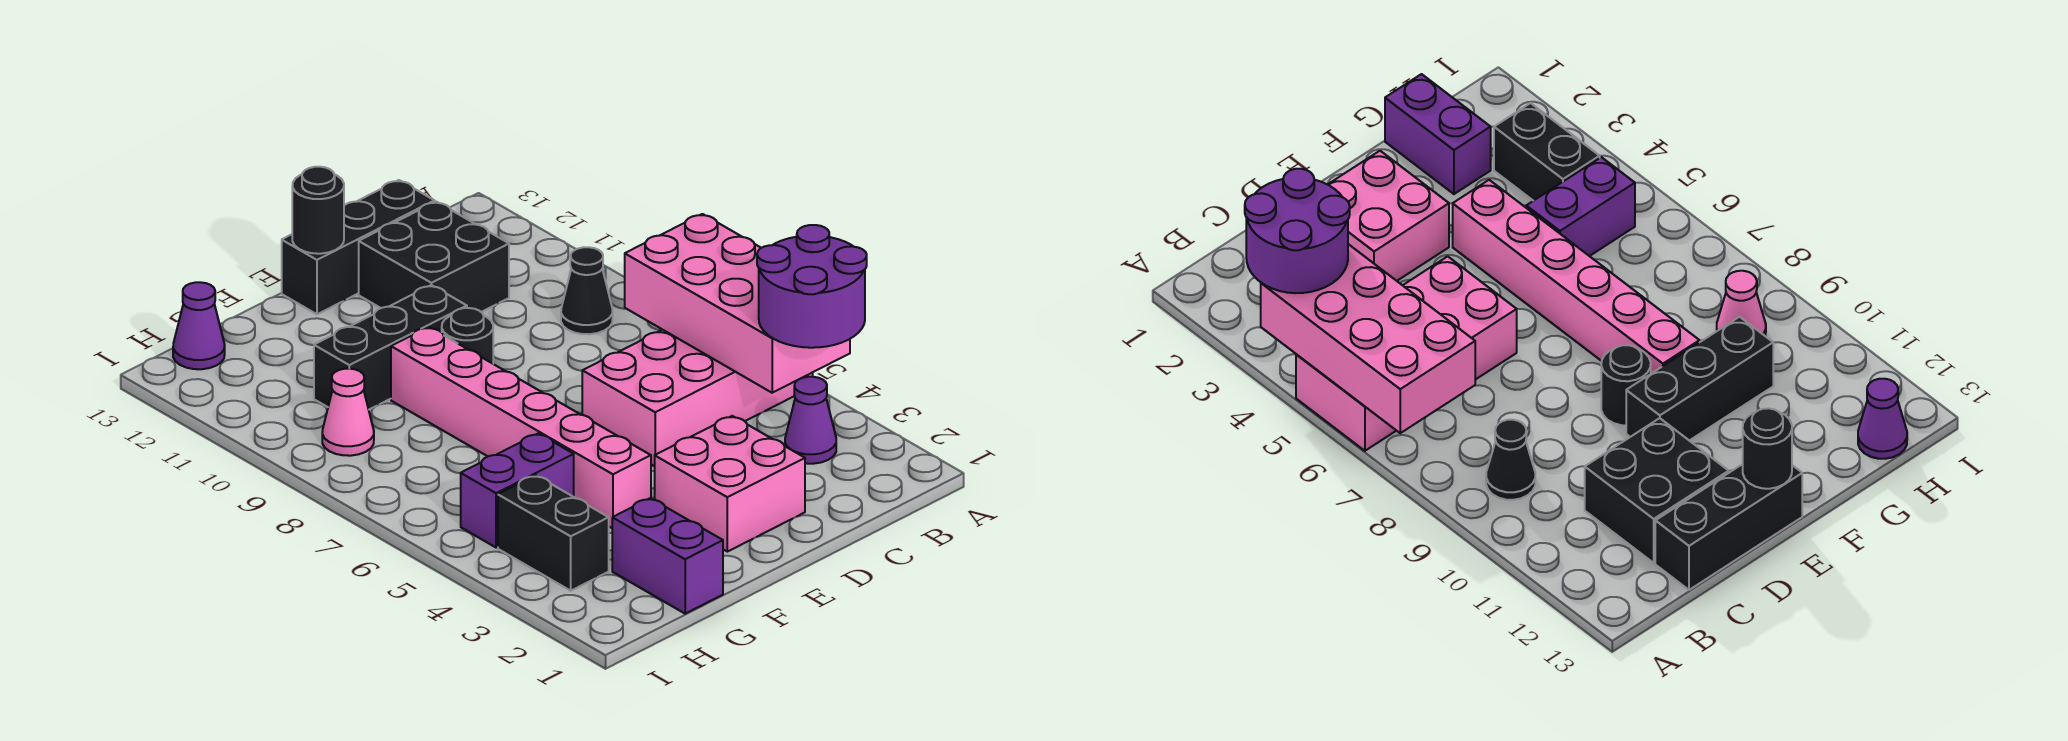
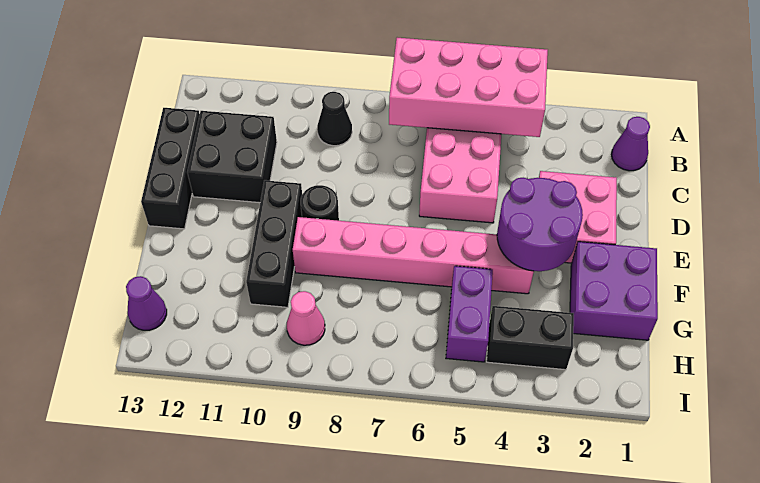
purple 2x2 round brick [757,225,867,348] -> purple 2x2 round brick moved to [497,178,583,271]
purple 1x1 cone [785,377,836,464] -> purple 1x1 cone moved to [612,117,650,171]
black 1x1 round brick [292,167,344,254] -> none
purple 1x2 brick [612,498,723,614] -> purple 2x2 brick [570,242,658,340]

